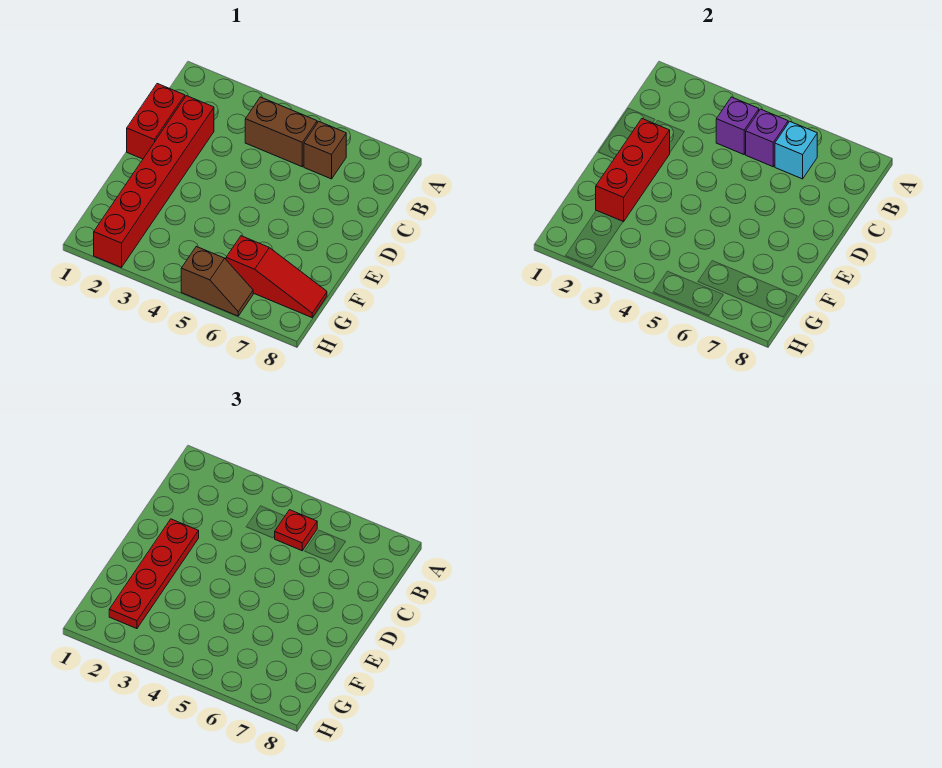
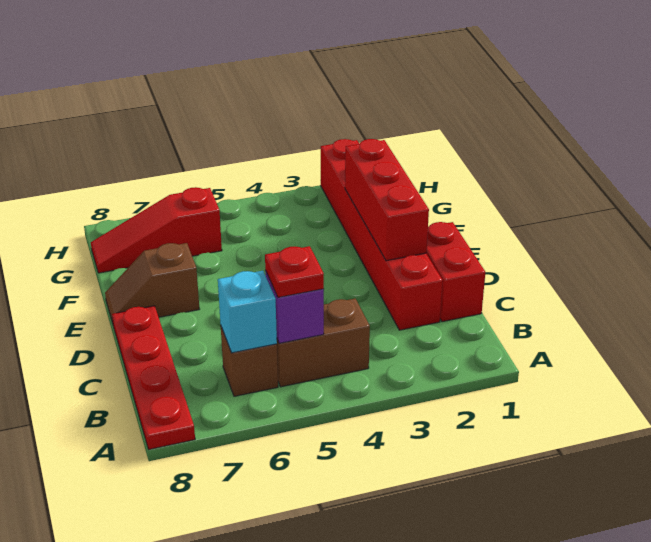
purple 1x1 brick [716,97,759,154] -> none
red 1x4 plate [109,519,199,629] -> red 1x4 plate moved to [112,306,195,449]
brown 1x2 slope [181,246,253,316] -> brown 1x2 slope moved to [105,243,199,323]

